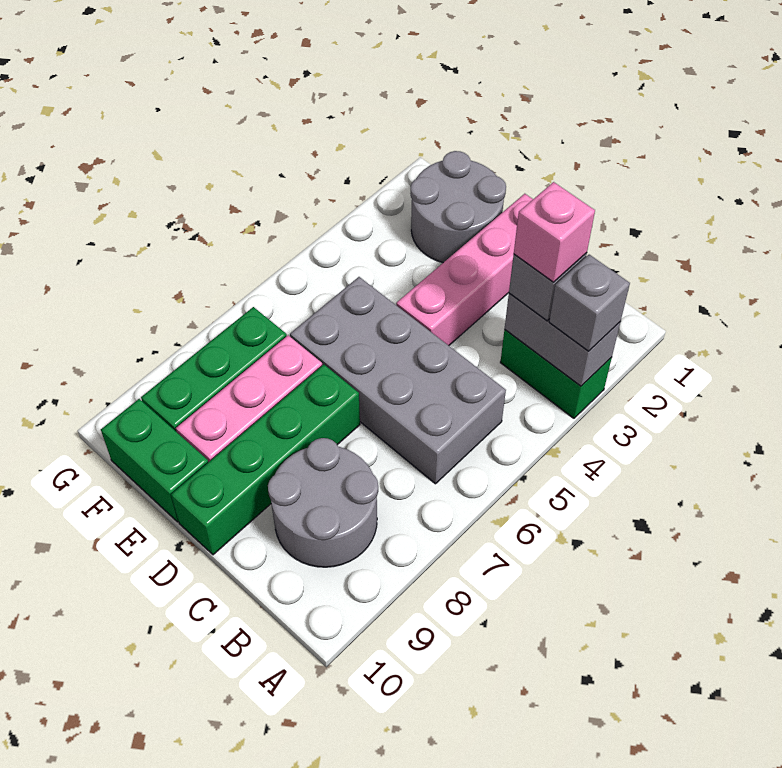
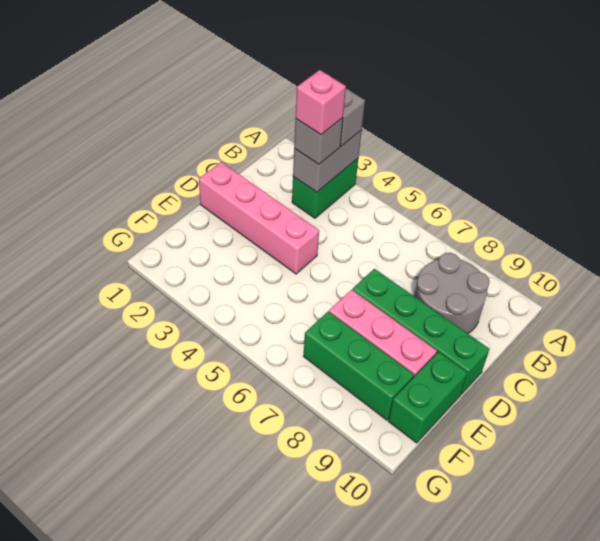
grey 2x4 brick [290,277,506,484] -> none
grey 2x2 round brick [410,151,506,263] -> none

